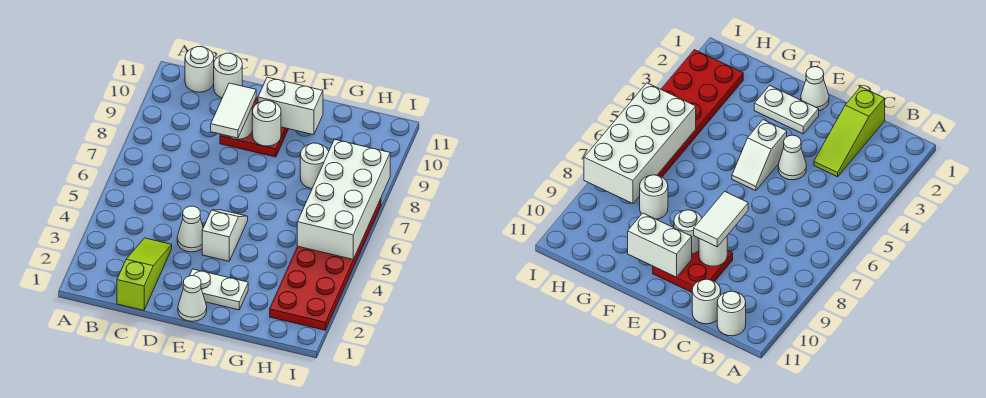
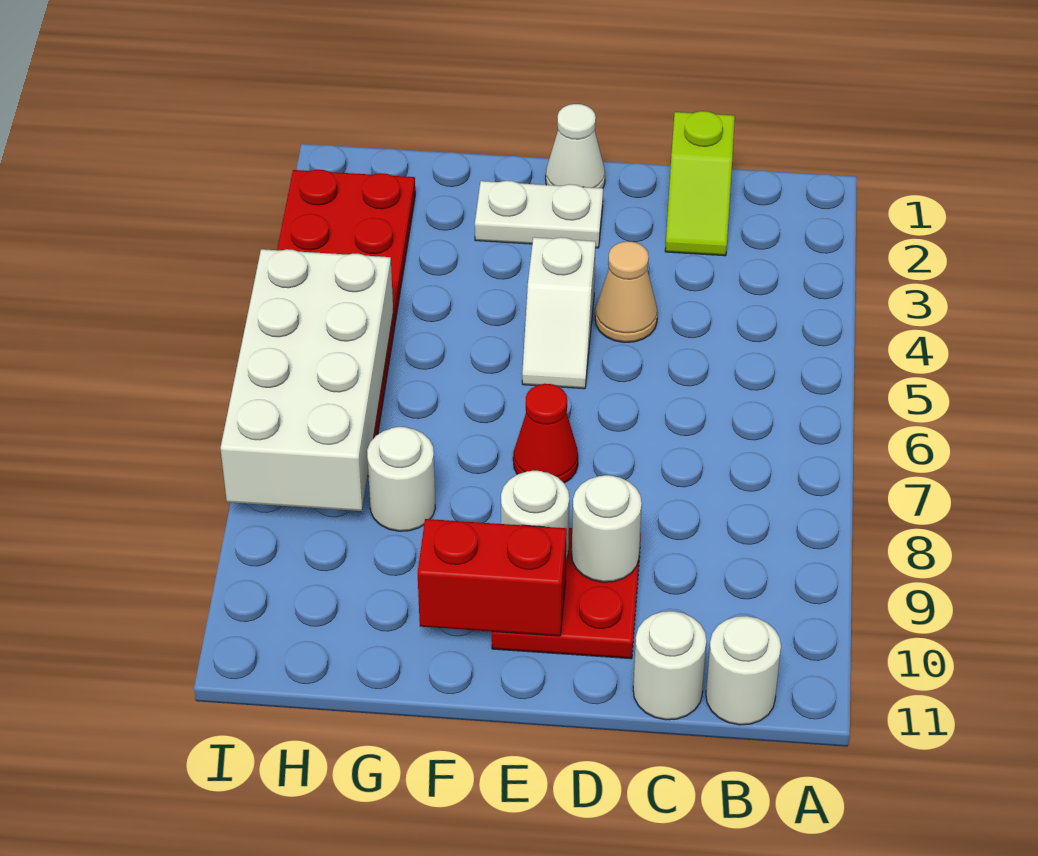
lime 1x3 slope [117,238,172,310] -> lime 1x2 slope [665,111,735,256]
white 1x1 cone [177,206,203,252] -> tan 1x1 cone [595,241,657,342]
white 1x2 tile [211,83,256,138] -> none
none -> red 1x1 cone [513,384,578,483]
white 1x2 brick [258,77,323,135] -> red 1x2 brick [418,519,567,636]

